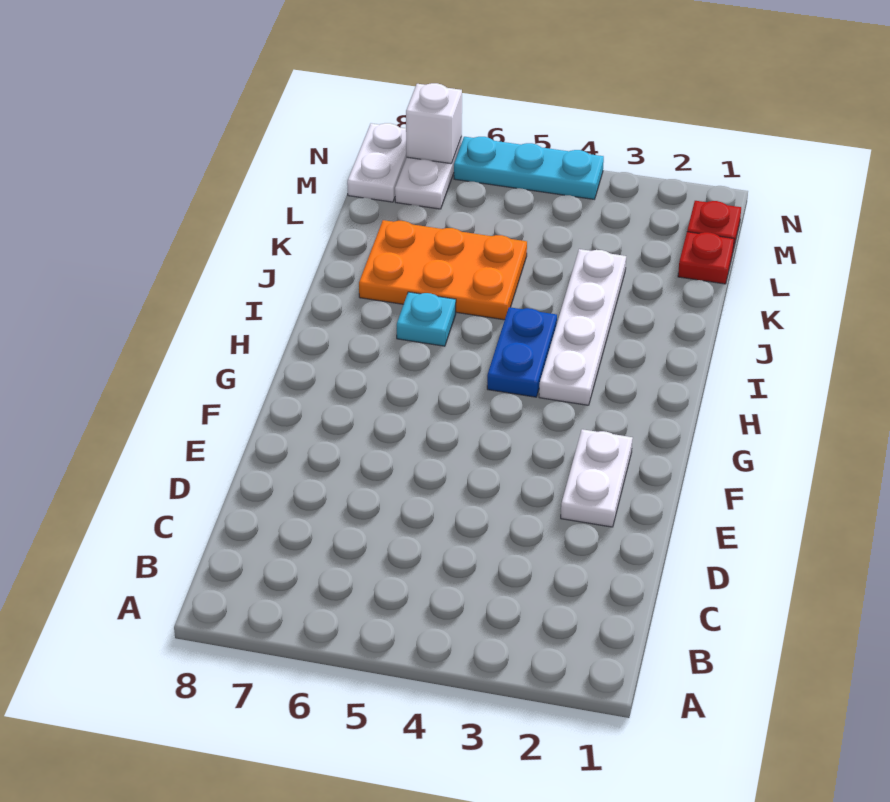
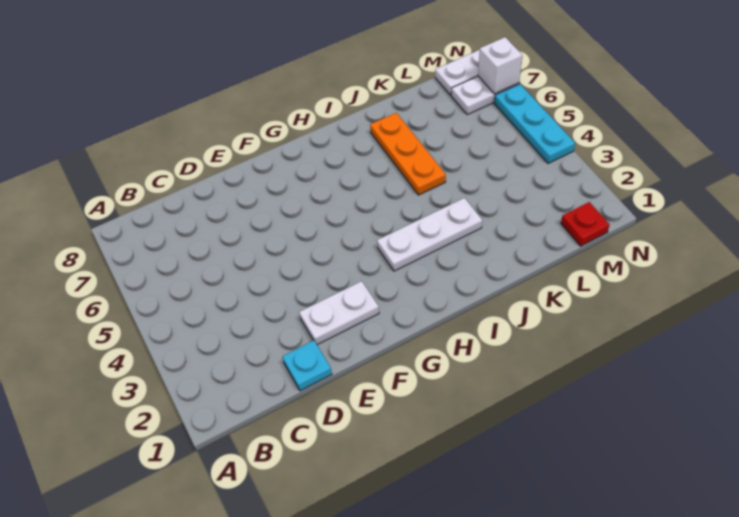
white 1x4 plate [539,249,626,405] -> white 1x3 plate [377,198,482,271]
blue 1x2 plate [487,307,557,397] -> none
cyan 1x1 plate [397,292,456,346] -> cyan 1x1 plate moved to [282,340,332,391]
orange 2x3 plate [359,220,527,320] -> orange 1x3 plate [370,113,446,195]
red 1x1 plate [678,232,734,284] -> none

